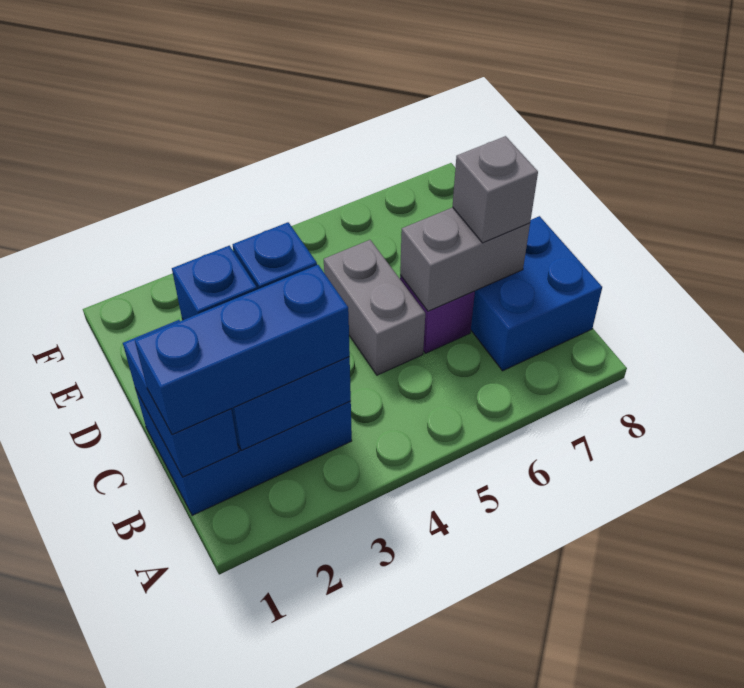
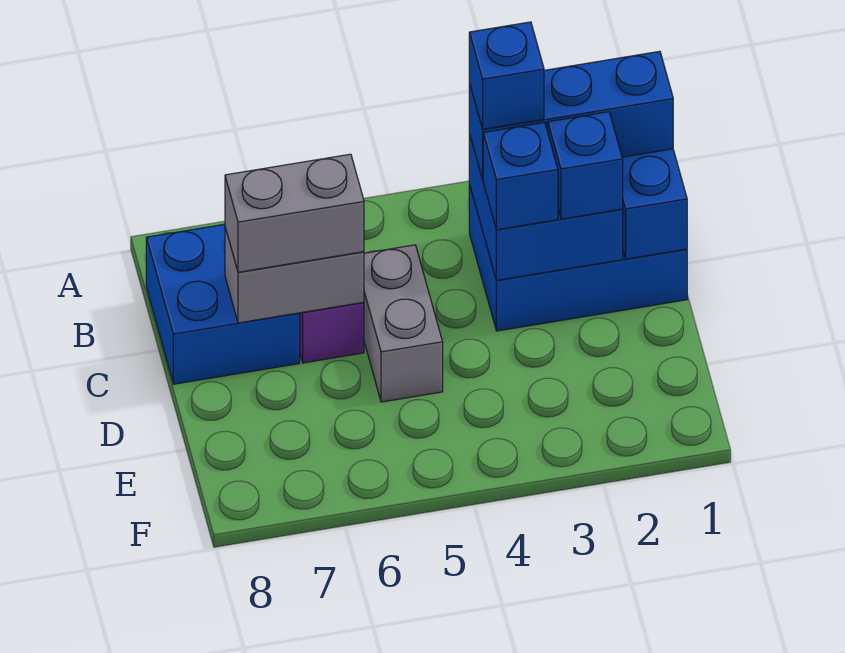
none -> blue 1x1 brick [469,22,544,129]
grey 1x1 brick [453,136,538,243] -> grey 1x2 brick [225,154,364,272]

